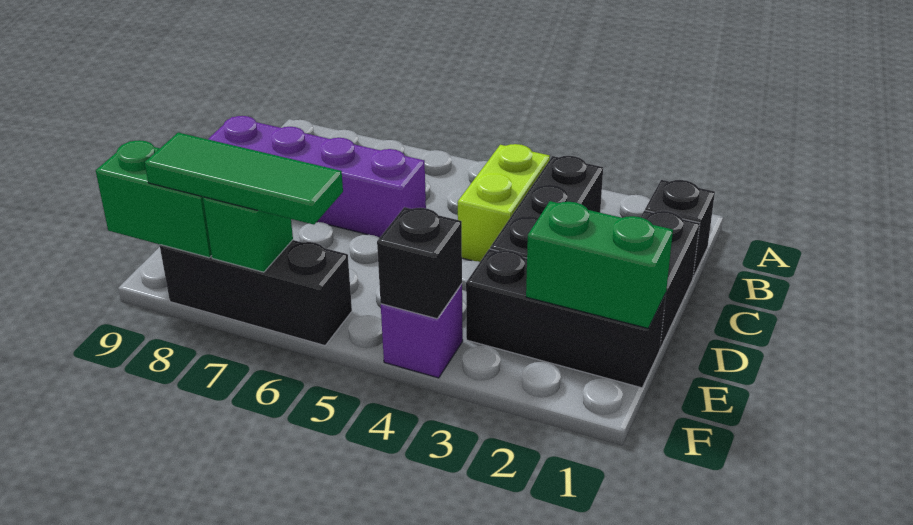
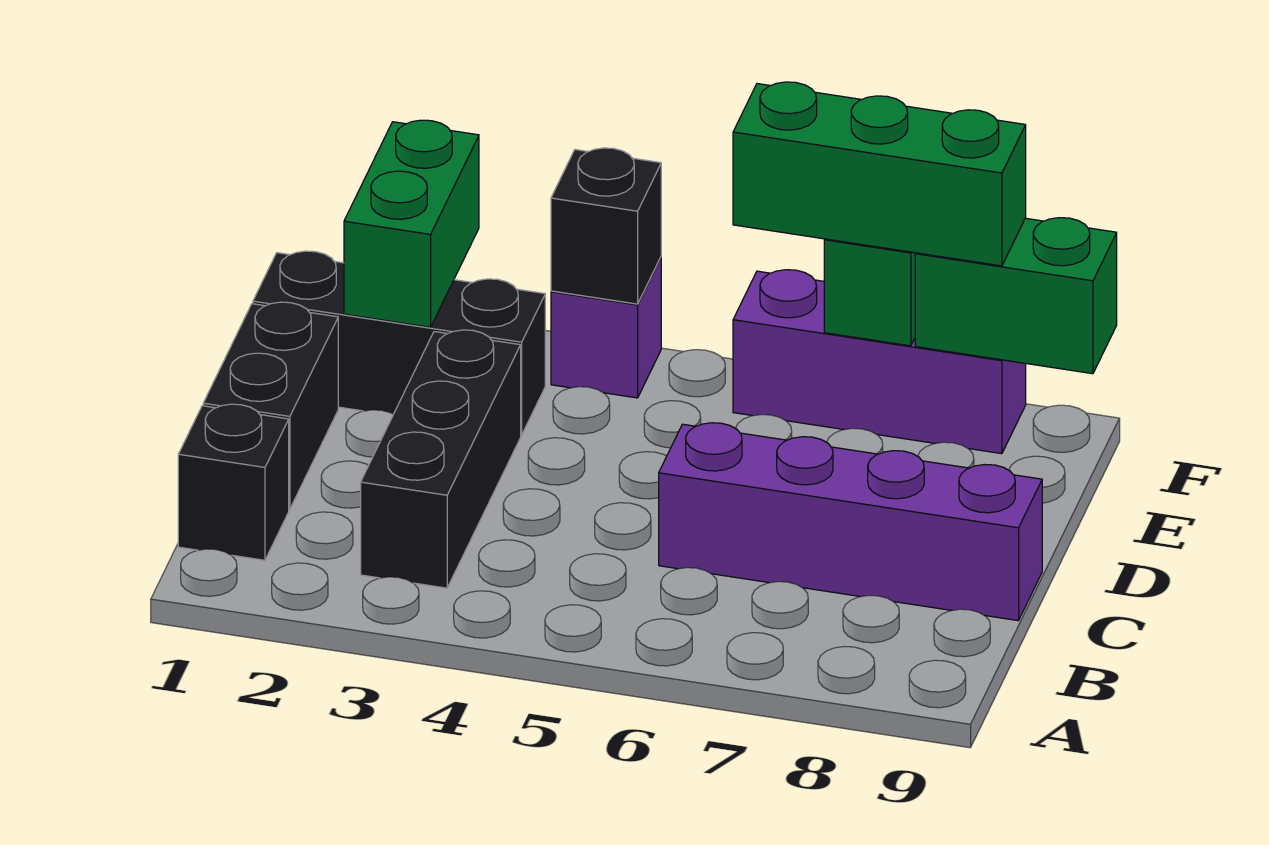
lime 1x2 brick [458,144,550,262] -> none
green 1x2 brick [526,201,673,328] -> green 1x2 brick turned to [344,120,479,327]
black 1x3 brick [160,240,352,346] -> purple 1x3 brick [733,270,1026,454]
green 1x3 tile [145,133,343,225] -> green 1x3 brick [733,82,1026,266]

